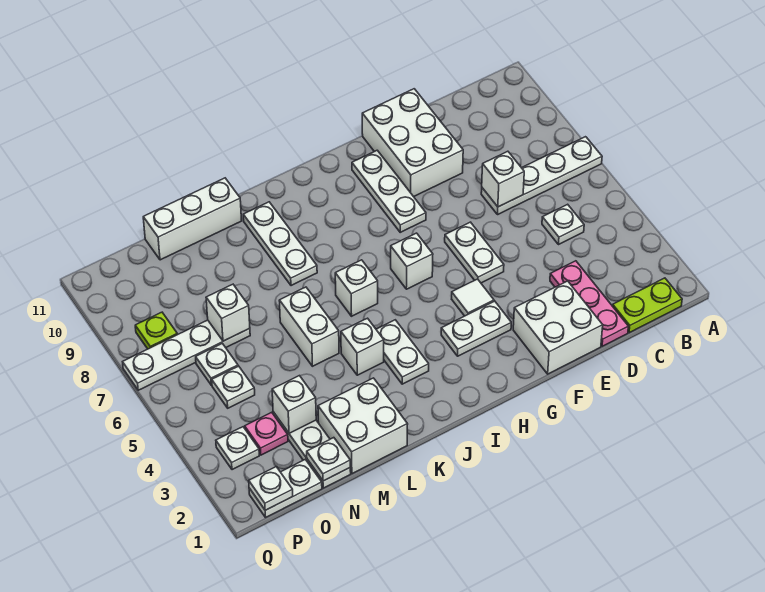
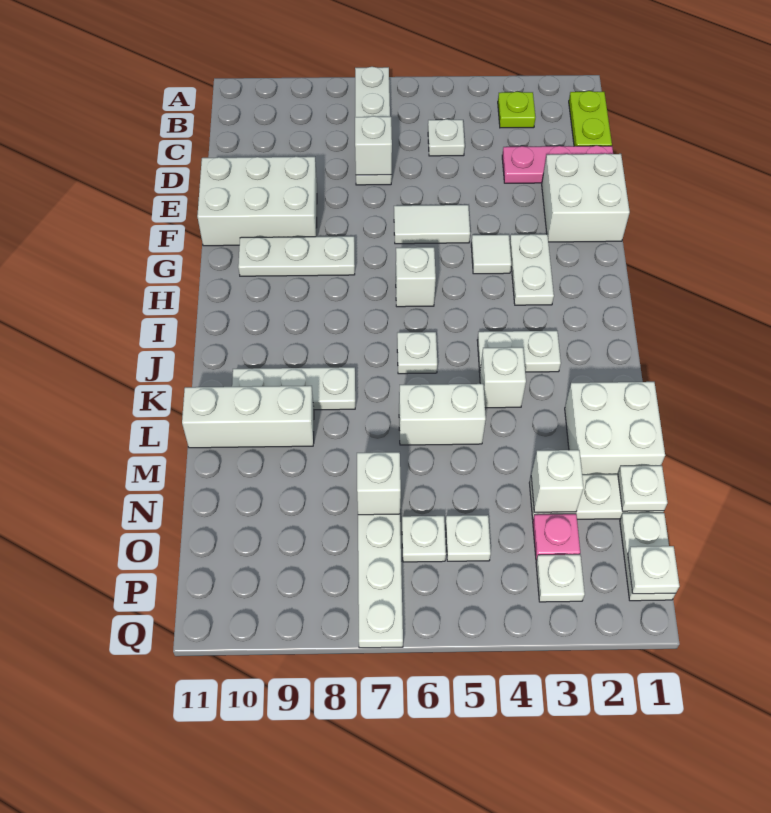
white 1x2 plate [445,222,504,283] -> white 1x2 tile [394,205,470,244]
white 1x1 brick [335,260,378,316] -> white 1x1 plate [397,332,437,374]
white 1x3 brick [143,178,242,260] -> white 1x3 brick turned to [182,386,314,448]
lime 1x1 plate [135,312,177,349] -> lime 1x1 plate moved to [498,92,536,128]

